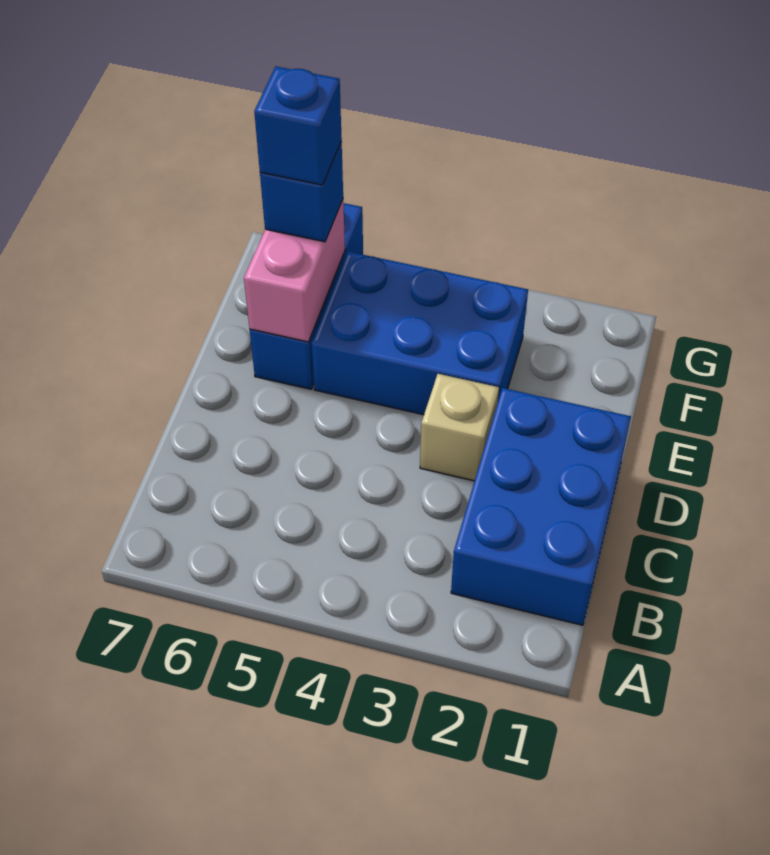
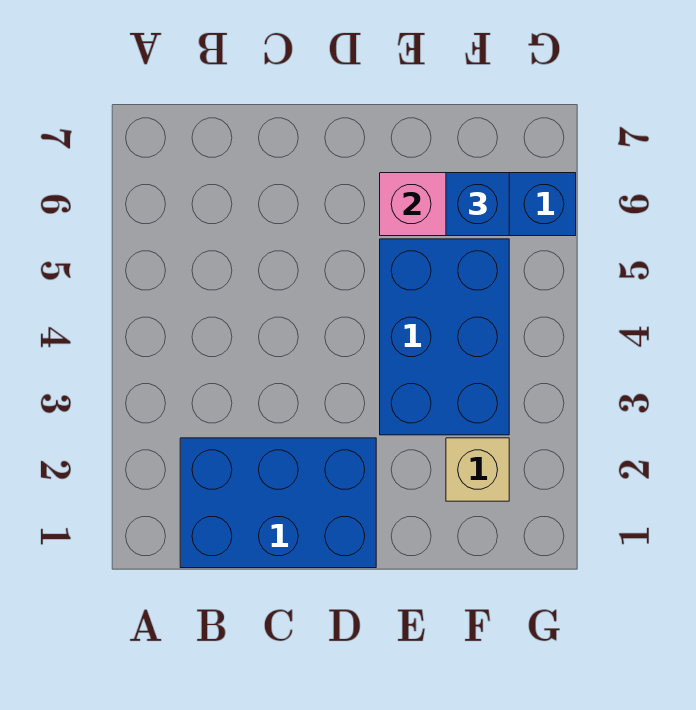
tan 1x1 brick [420,374,499,481] -> tan 1x1 brick moved to [446,438,509,501]
blue 1x1 brick [254,66,342,185] -> none

